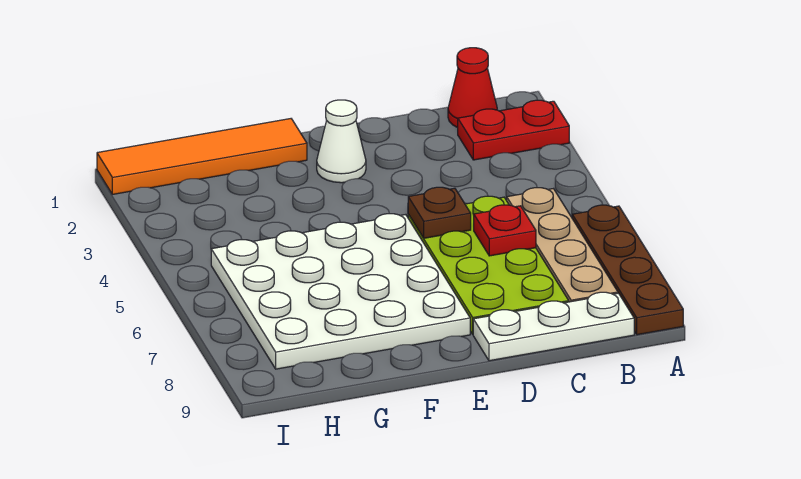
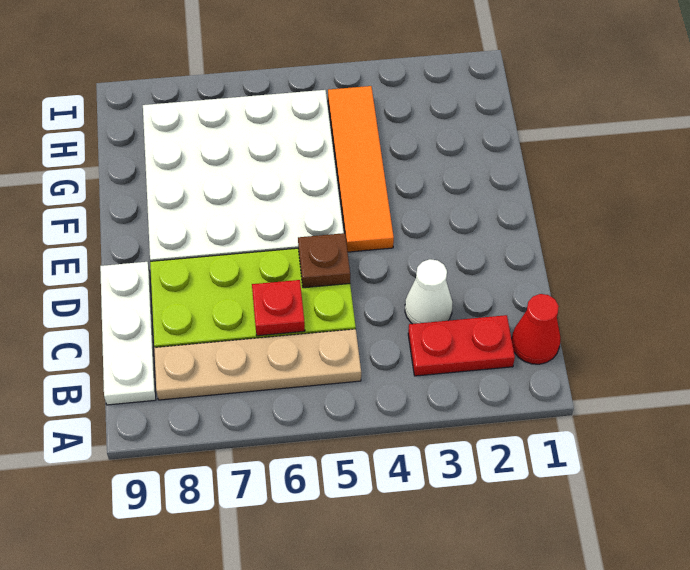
red 1x2 plate [458,100,569,160] -> red 1x2 plate turned to [408,315,515,376]
brown 1x4 plate [572,205,683,335] -> none
white 1x1 cone [317,100,366,183] -> white 1x1 cone moved to [405,259,453,324]
orange 1x4 tile [97,119,307,194] -> orange 1x4 tile moved to [328,86,394,252]

